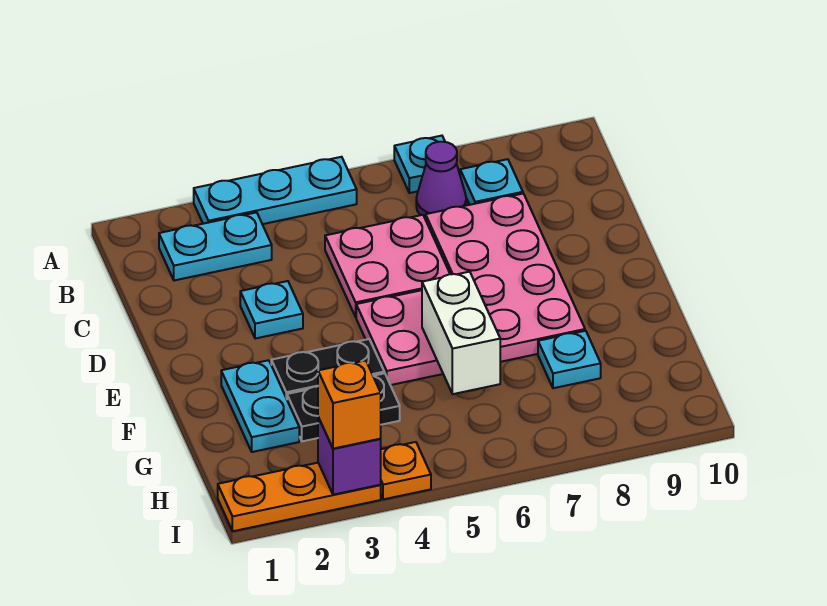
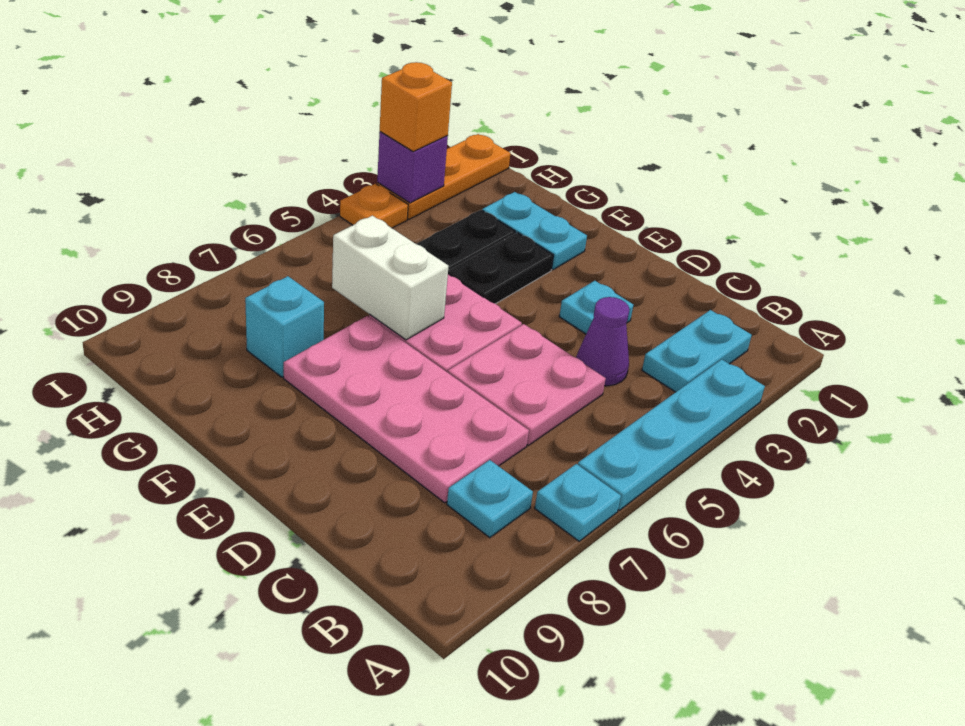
cyan 1x3 plate [194,157,357,224] -> cyan 1x4 plate [578,359,765,510]
purple 1x1 cone [416,142,466,219] -> purple 1x1 cone moved to [576,297,630,386]
cyan 1x1 plate [538,331,601,388] -> cyan 1x1 brick [245,276,324,377]

